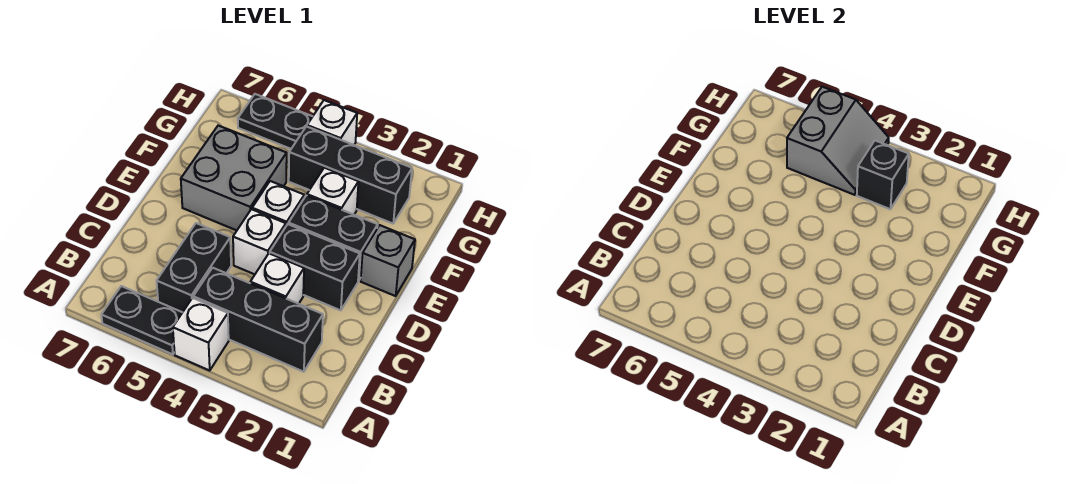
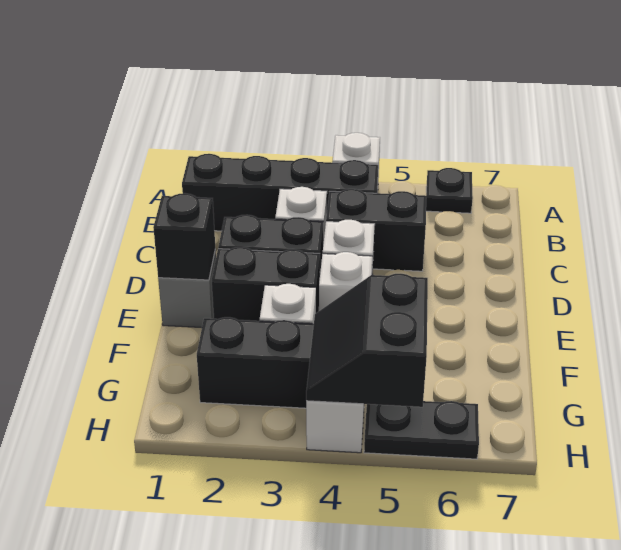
black 1x2 plate [101,286,182,354] -> black 1x1 plate [426,168,473,213]
black 1x3 brick [193,268,323,372] -> black 1x4 brick [182,154,378,231]
black 1x2 brick [157,223,231,312] -> black 1x2 brick turned to [326,189,426,271]
grey 2x2 brick [181,126,287,230] -> none
black 1x1 brick [857,141,909,209] -> black 1x1 brick moved to [153,193,215,280]
grey 2x2 slope [787,87,889,195] -> black 2x2 slope [306,274,428,407]

